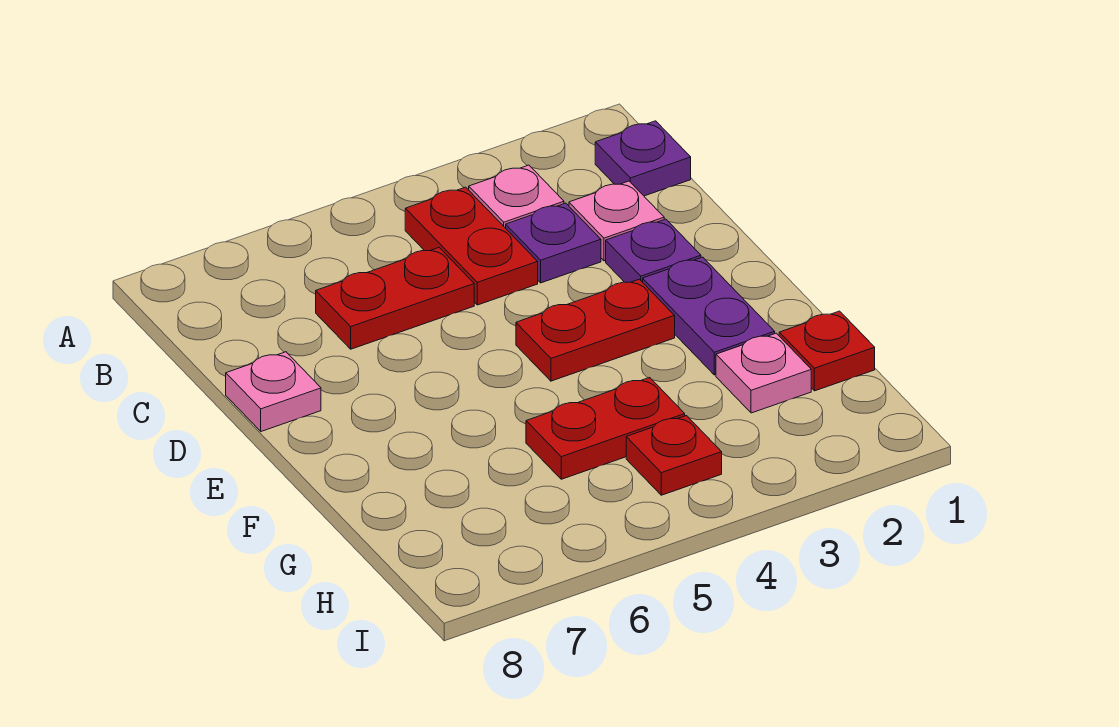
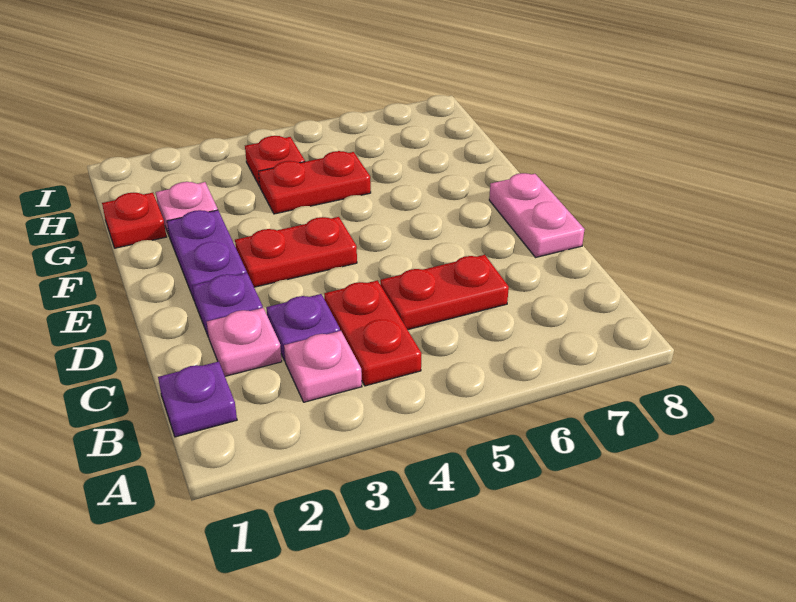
pink 1x1 plate [226,352,321,431] -> pink 1x2 plate [489,173,585,257]

